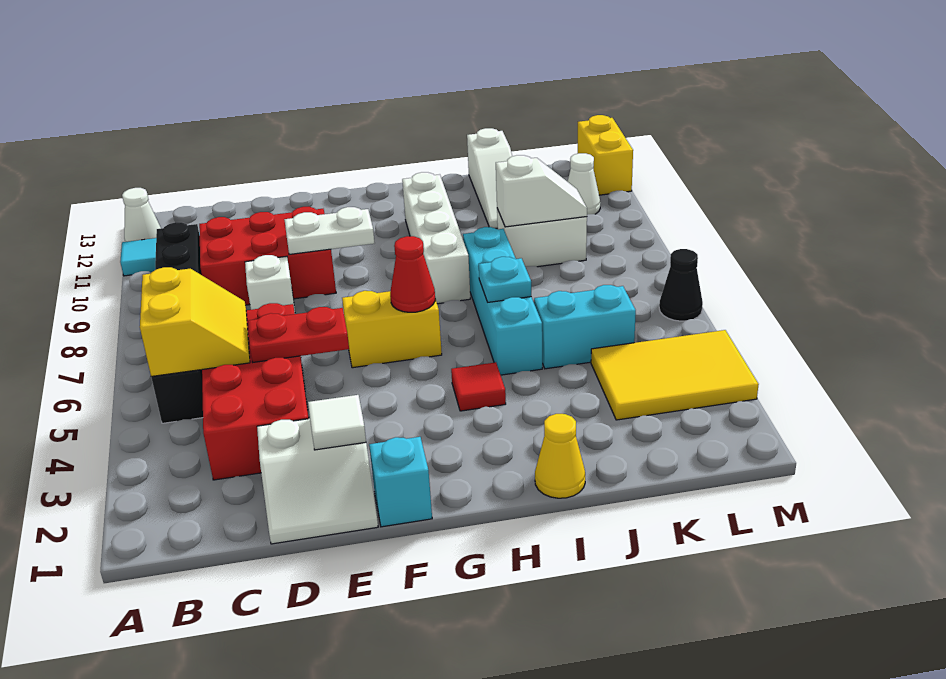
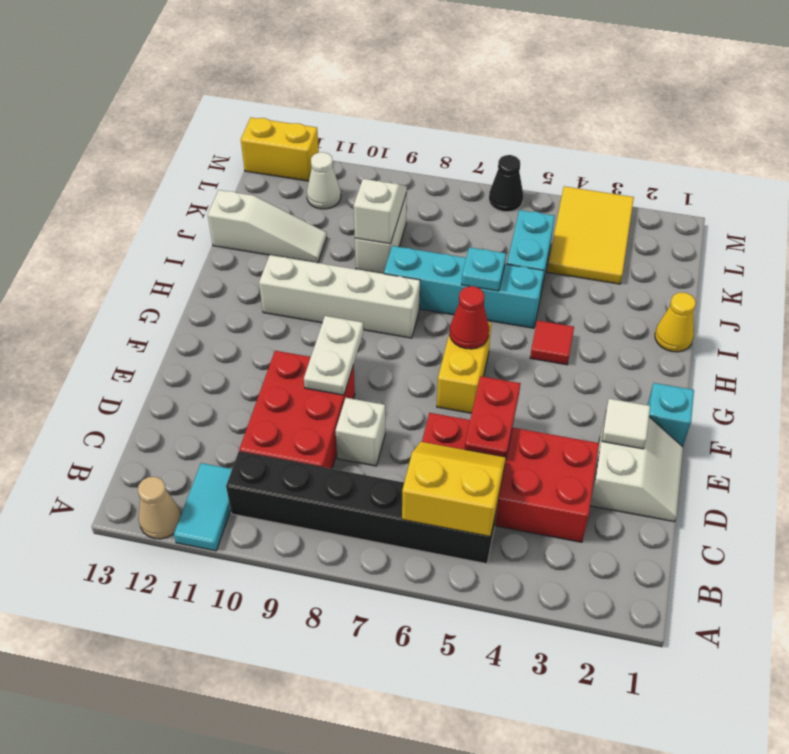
white 1x1 cone [122,188,161,242] -> tan 1x1 cone [138,477,181,539]

